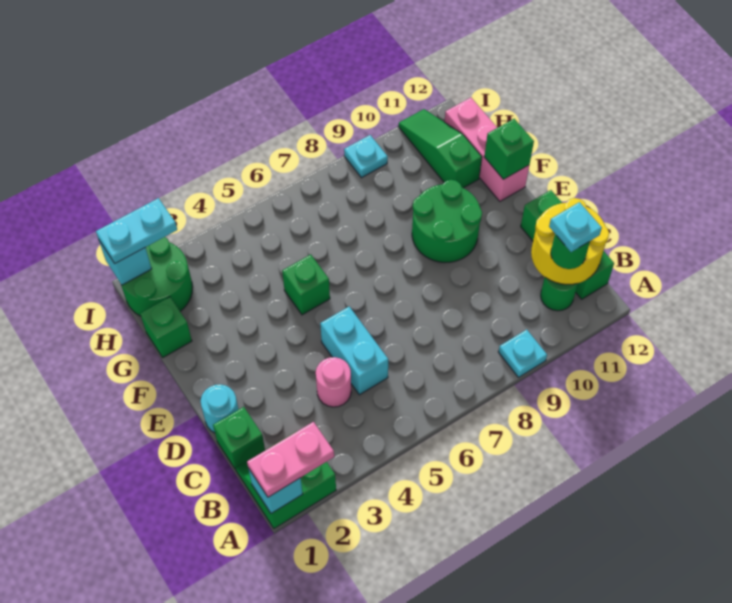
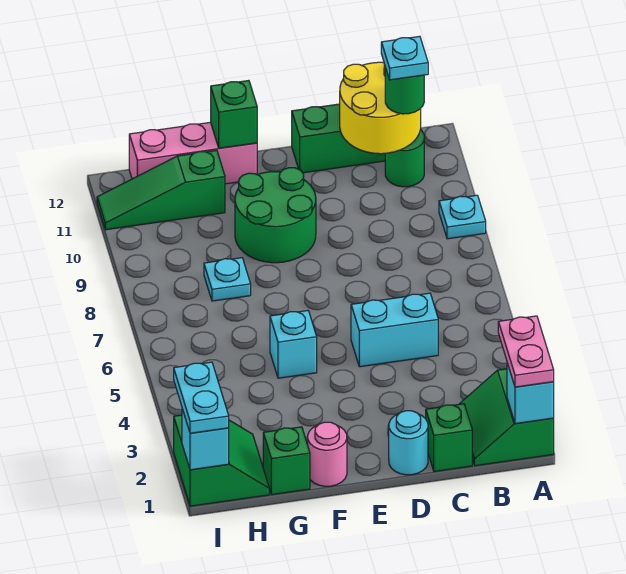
pink 1x1 round brick [316,357,351,407] -> pink 1x1 round brick moved to [308,422,347,486]
green 1x1 brick [282,255,330,315] -> cyan 1x1 brick [270,311,317,378]
green 2x2 round brick [121,237,193,316] -> green 2x2 slope [174,415,269,506]
cyan 1x1 plate [344,135,388,178] -> cyan 1x1 plate moved to [204,258,251,301]

